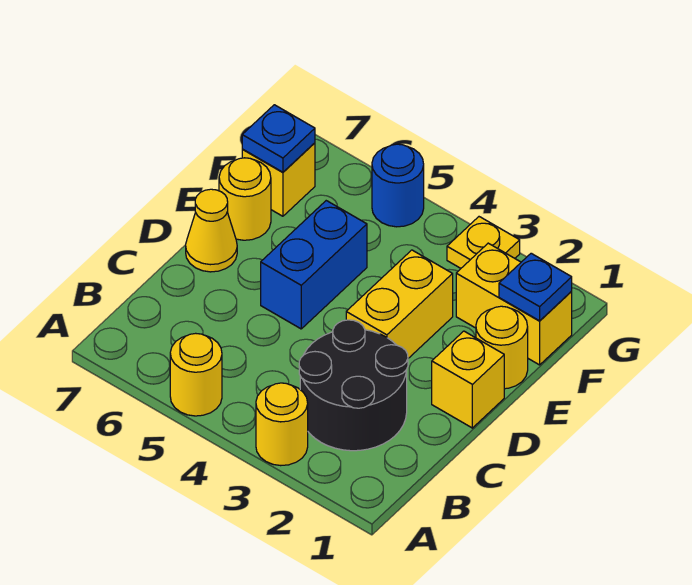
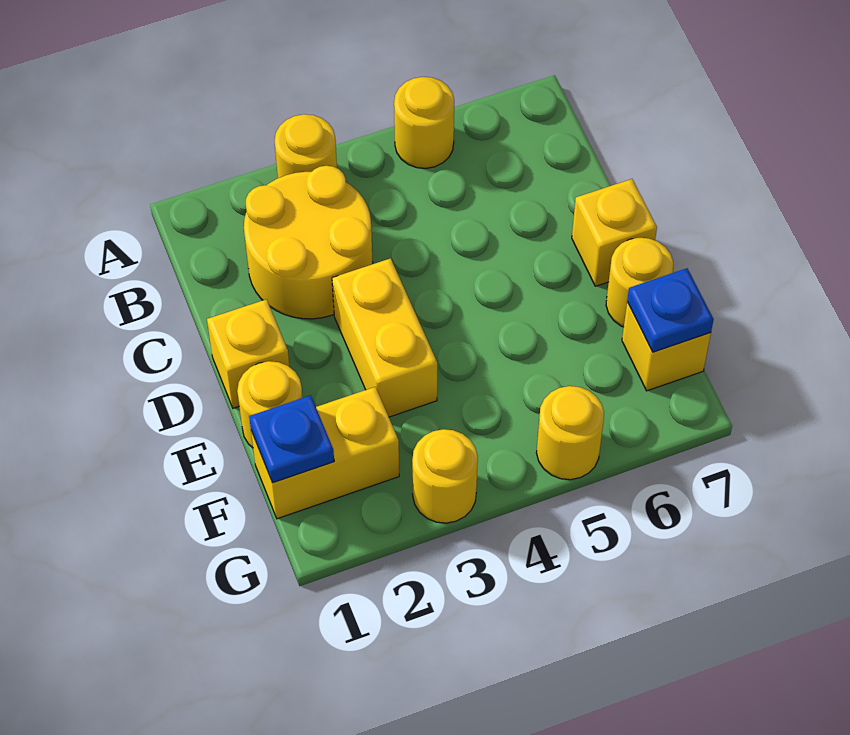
black 2x2 round brick [299,320,408,451] -> yellow 2x2 round brick [244,166,373,319]
blue 1x2 brick [261,201,367,329] -> none
yellow 1x1 cone [186,189,237,272] -> yellow 1x1 brick [572,179,657,286]
yellow 1x1 plate [447,217,520,268] -> yellow 1x1 round brick [412,429,478,523]
blue 1x1 round brick [372,144,424,227] -> yellow 1x1 round brick [536,386,604,480]

